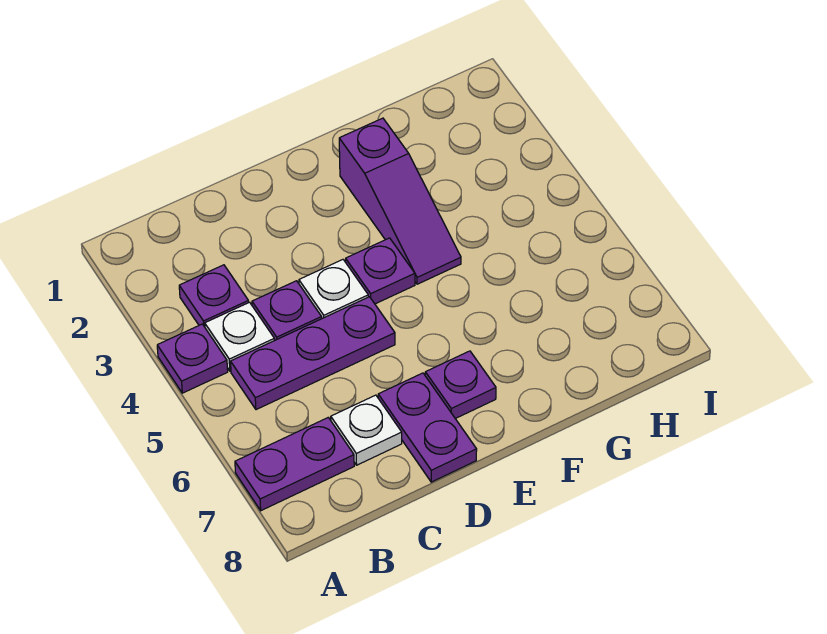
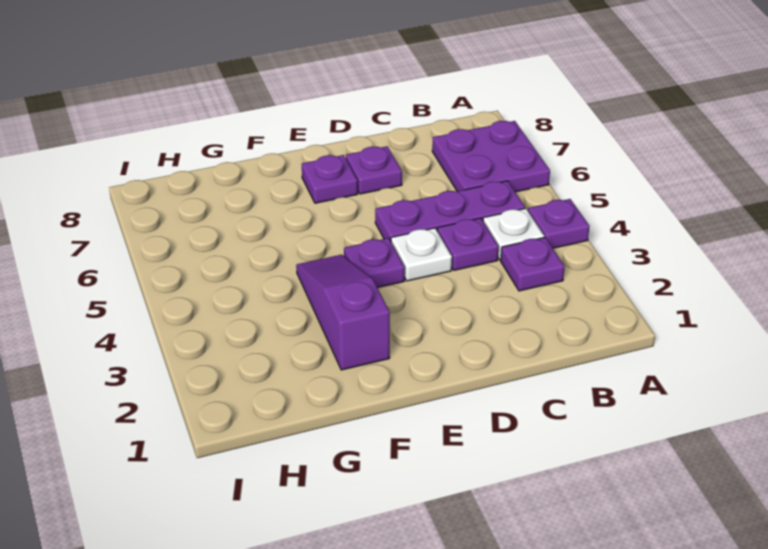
purple 1x2 plate [235,418,354,511] -> purple 2x2 plate [432,121,550,192]
white 1x1 plate [331,395,402,465] -> none
purple 1x2 plate [378,373,477,482] -> purple 1x1 plate [346,146,402,194]

